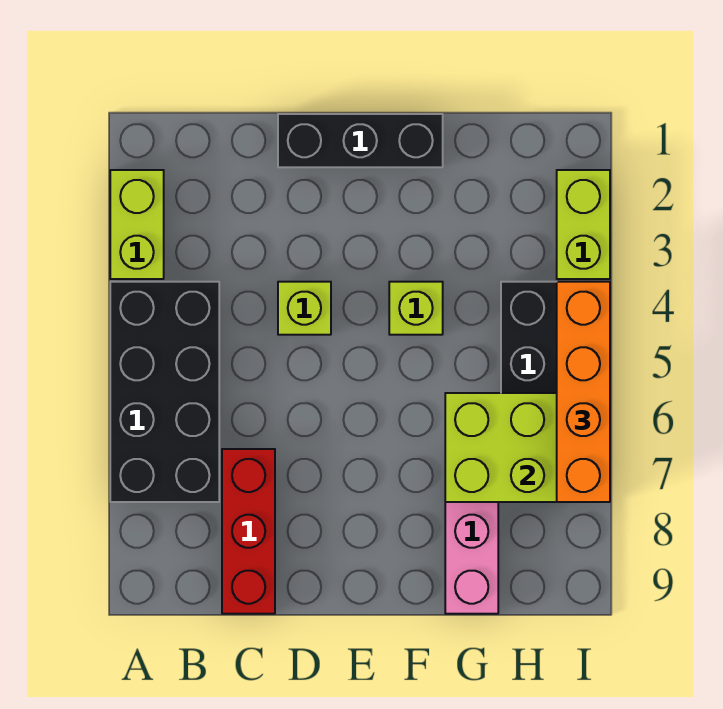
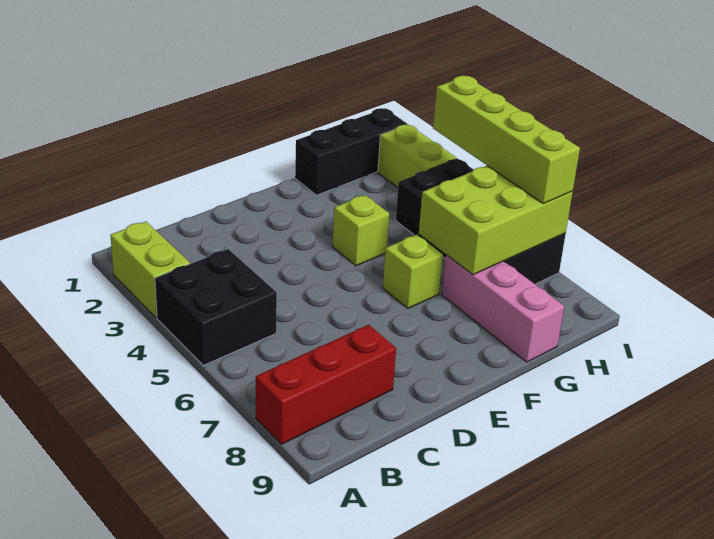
black 2x4 brick [110,282,219,502] -> black 2x2 brick [155,249,277,365]
red 1x3 brick [222,449,275,614] -> red 1x3 brick turned to [256,325,396,444]
black 1x3 brick [278,114,443,167] -> black 1x3 brick moved to [295,108,407,195]
lime 1x1 brick [278,282,331,335] -> lime 1x1 brick moved to [383,235,443,308]
orange 1x4 brick [557,282,610,502] -> lime 1x4 brick [433,76,580,204]

